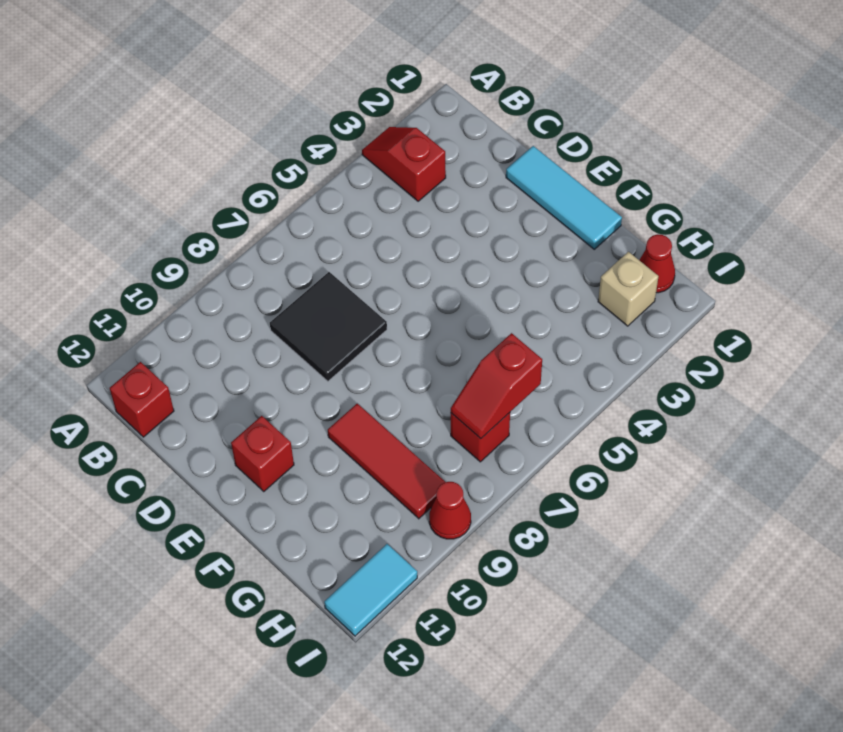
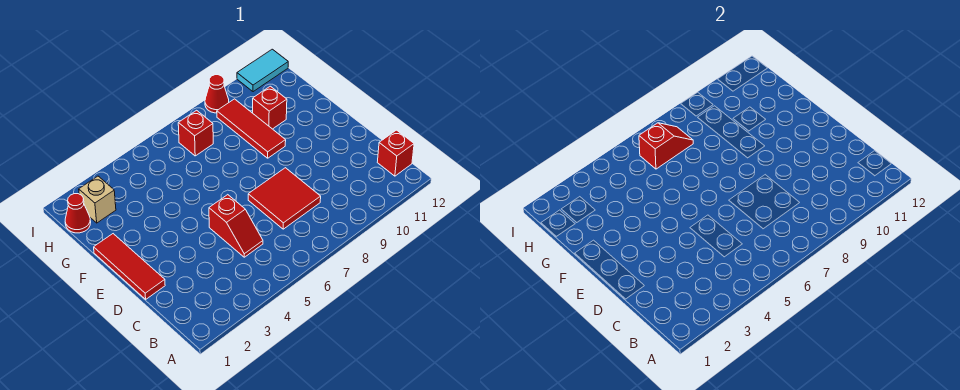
red 1x2 slope [362,127,446,201] -> red 1x2 slope moved to [209,195,263,257]
black 2x2 tile [270,272,387,381] -> red 2x2 tile [248,168,321,229]
cyan 1x3 tile [506,146,622,249] -> red 1x3 tile [94,234,165,299]
red 1x1 brick [231,416,294,491] -> red 1x1 brick moved to [253,86,287,129]

